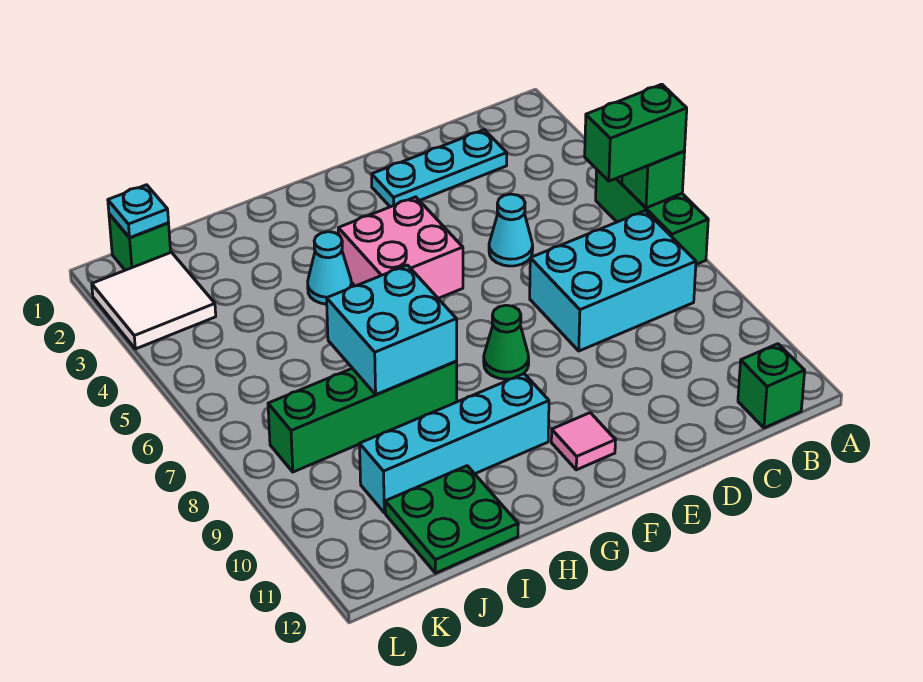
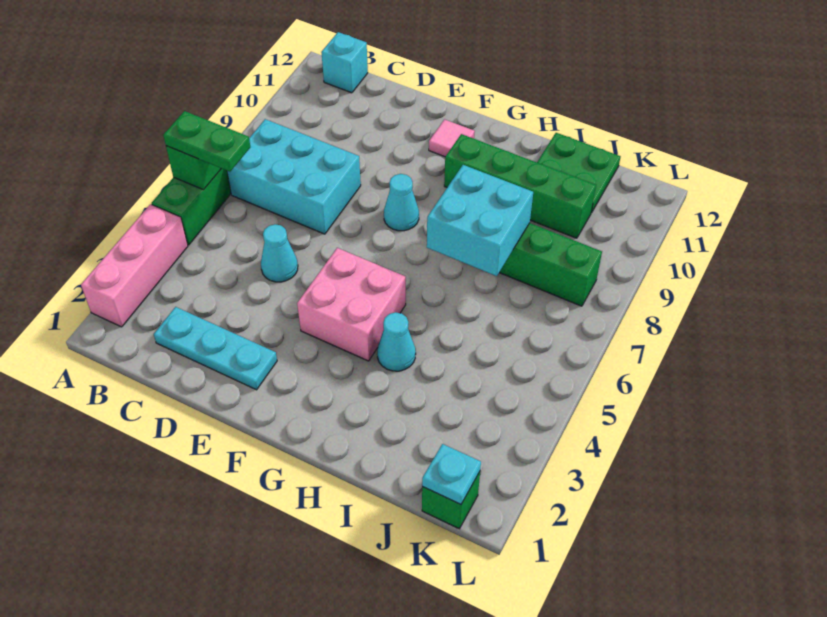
none -> pink 1x3 brick [81,204,188,327]
green 1x2 brick [585,84,687,181] -> green 1x2 plate [163,111,250,172]
green 1x1 brick [738,344,805,428] -> cyan 1x1 brick [321,32,368,93]
green 1x1 cone [484,305,529,379] -> cyan 1x1 cone [384,174,419,231]
cyan 1x4 brick [360,374,549,513] -> green 1x4 brick [444,134,596,238]
white 2x2 tile [92,252,216,349] -> none

